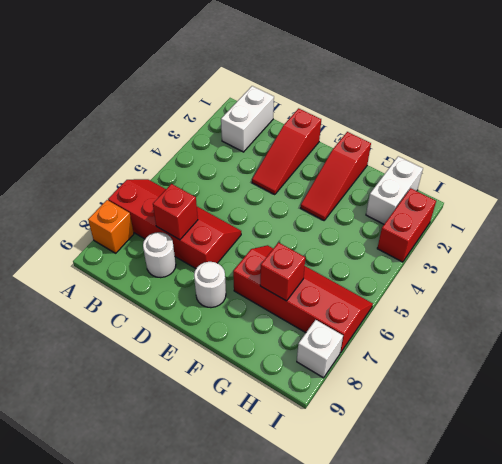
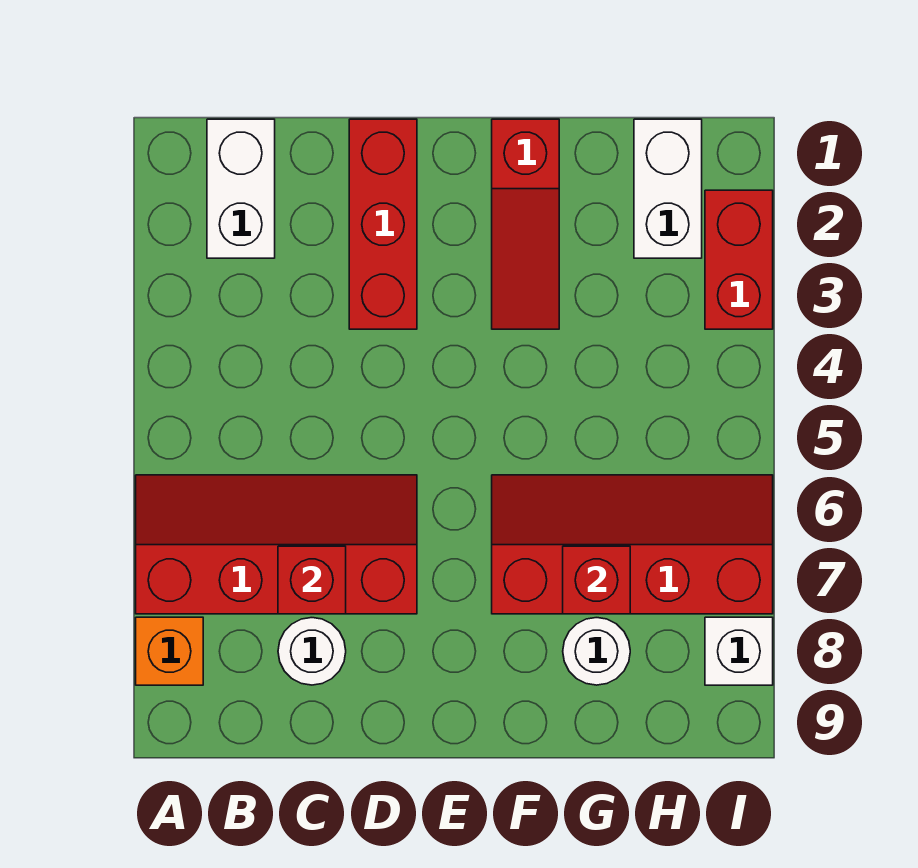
red 1x3 slope [252,108,321,195] -> red 1x3 brick [349,119,417,329]
white 1x1 round brick [194,262,226,308] -> white 1x1 round brick moved to [563,618,630,685]

